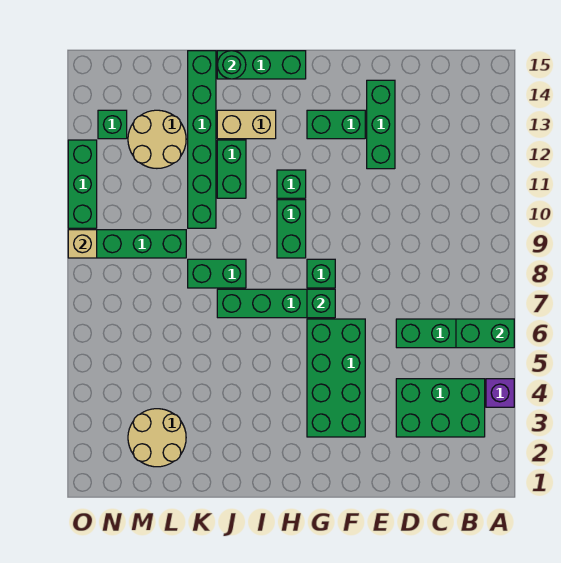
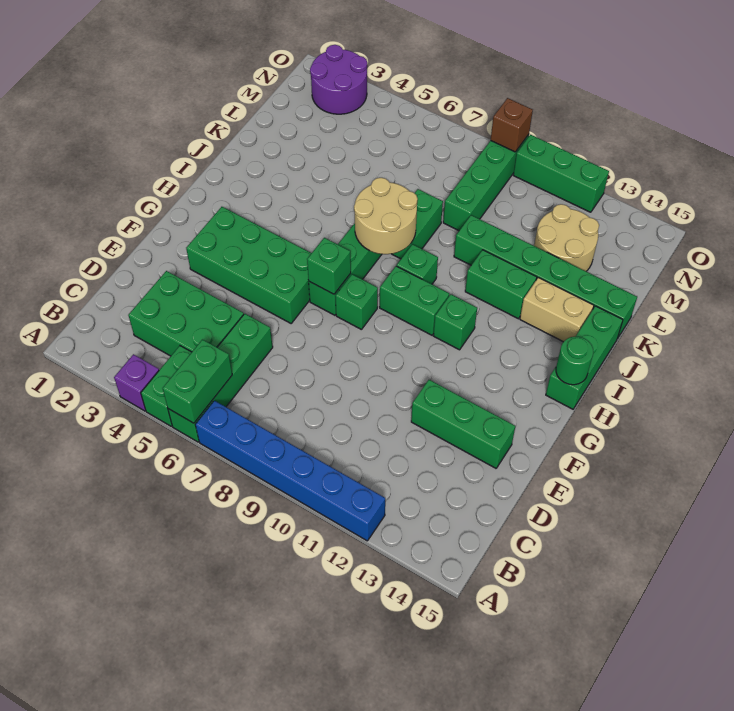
none -> blue 1x6 brick [195,401,385,541]
green 2x3 brick [396,379,485,437] -> green 2x3 brick turned to [128,271,244,356]
green 1x2 brick [307,110,365,139] -> green 1x2 brick moved to [141,346,192,426]
tan 1x2 brick [217,110,276,139] -> tan 1x2 brick turned to [520,277,594,342]
green 1x1 round brick [217,51,246,79] -> green 1x1 round brick moved to [556,336,593,385]
tan 2x2 round brick [128,409,186,467] -> tan 2x2 round brick moved to [354,178,418,254]
none -> purple 2x2 round brick [310,45,367,114]
green 1x1 brick [98,110,127,139] -> green 1x1 brick moved to [397,244,438,284]
tan 1x1 brick [68,230,97,258] -> brown 1x1 brick [491,98,533,152]

